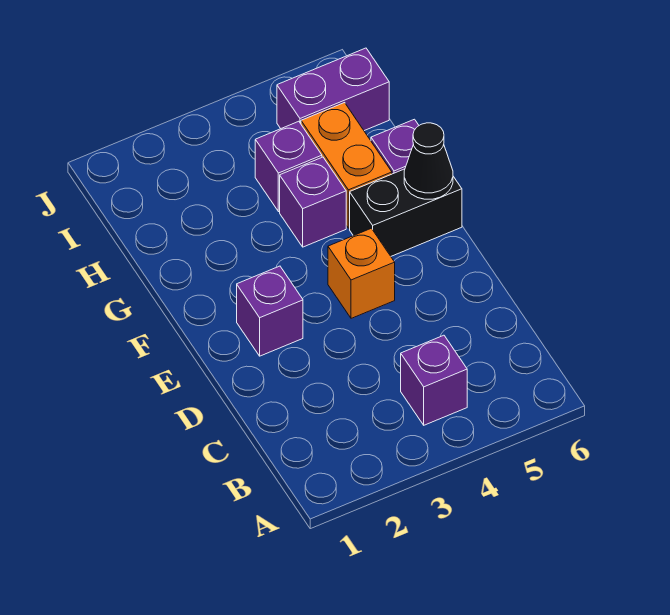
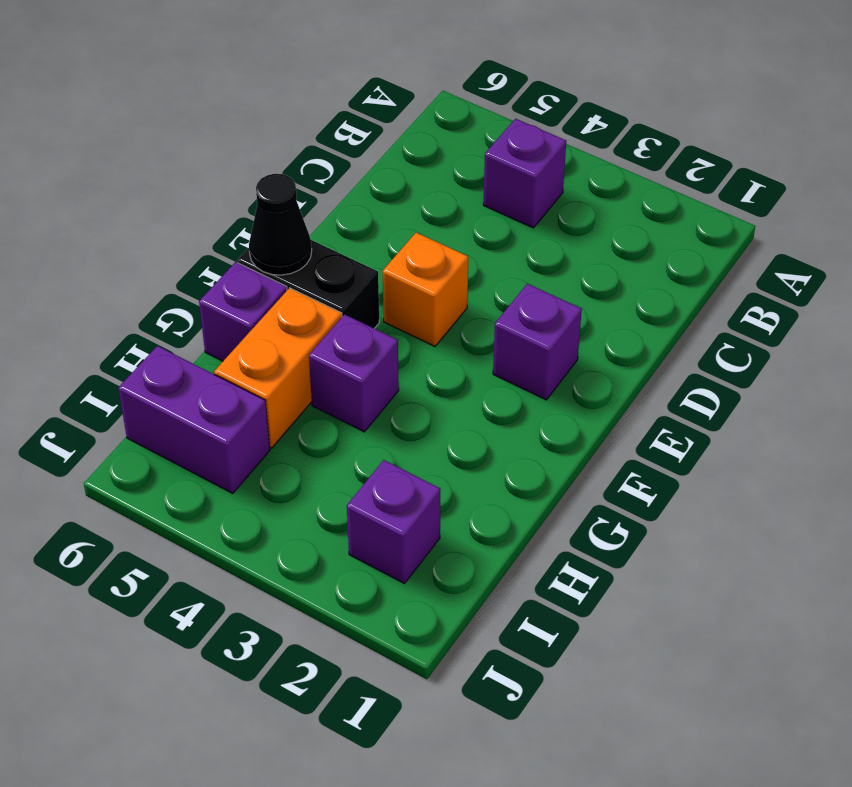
purple 1x1 brick [255,121,322,212] -> purple 1x1 brick moved to [347,460,441,584]

